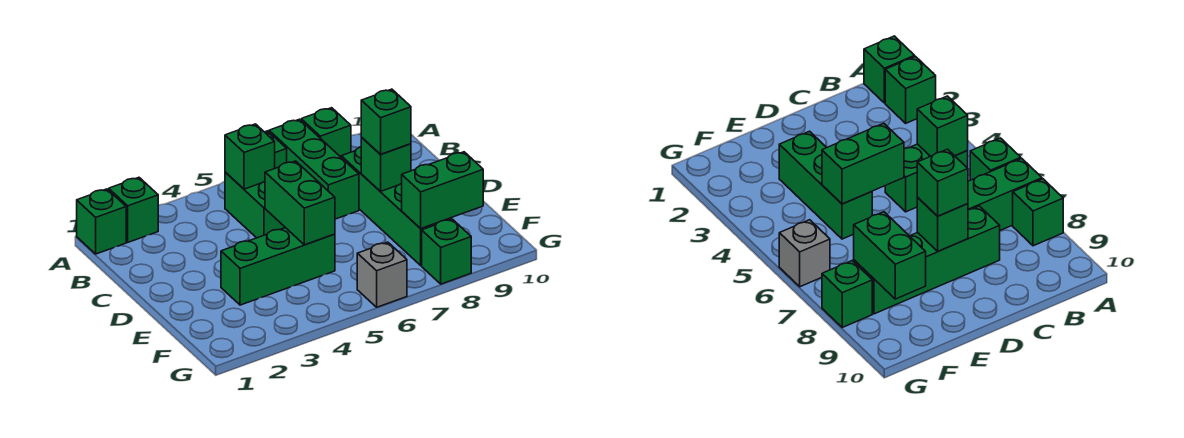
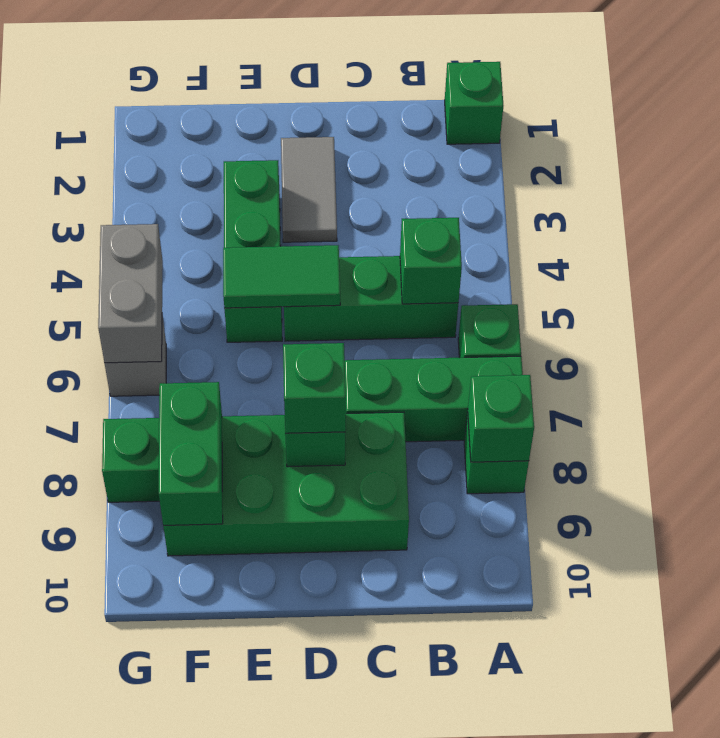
green 1x1 brick [109,177,158,242] -> green 1x1 brick moved to [468,375,534,462]
green 1x2 brick [225,172,285,238] -> green 1x3 brick [284,256,458,341]
green 1x4 brick [341,147,451,265] -> green 2x4 brick [163,412,409,556]
none -> grey 1x2 tile [281,137,337,242]
green 1x2 brick [265,161,335,245] -> green 1x2 tile [223,245,340,308]
none -> grey 1x2 brick [98,224,163,363]

